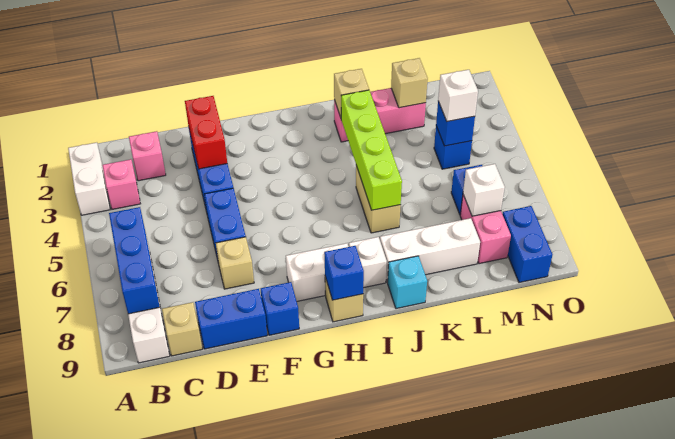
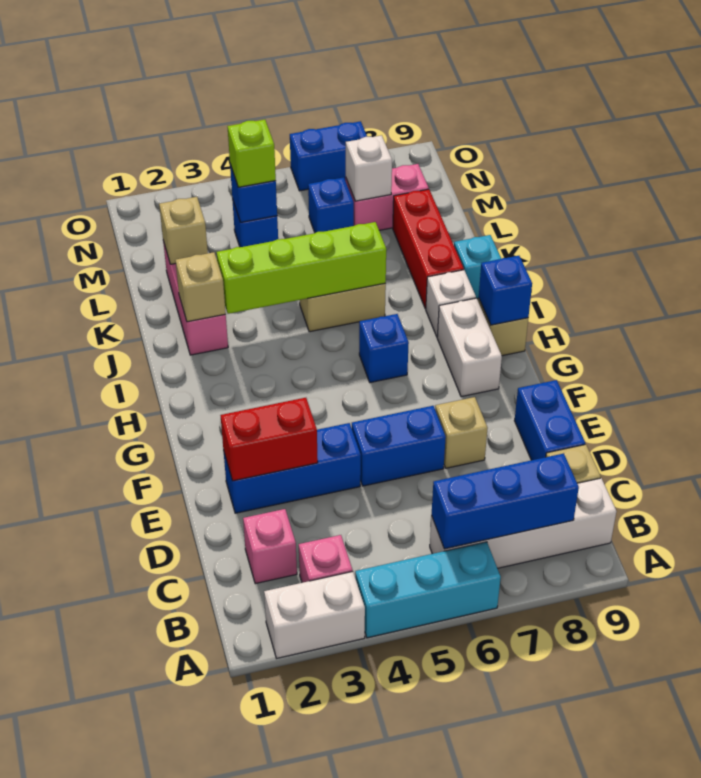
none -> cyan 1x3 brick [355,542,501,638]
blue 1x1 brick [261,282,299,335] -> blue 1x1 brick moved to [359,314,409,383]
white 1x3 brick [380,218,480,282] -> red 1x3 brick [393,189,464,309]
white 1x1 brick [438,70,478,121] -> lime 1x1 brick [227,120,276,187]
blue 1x2 brick [502,206,552,283] -> blue 1x2 brick moved to [290,121,367,191]

